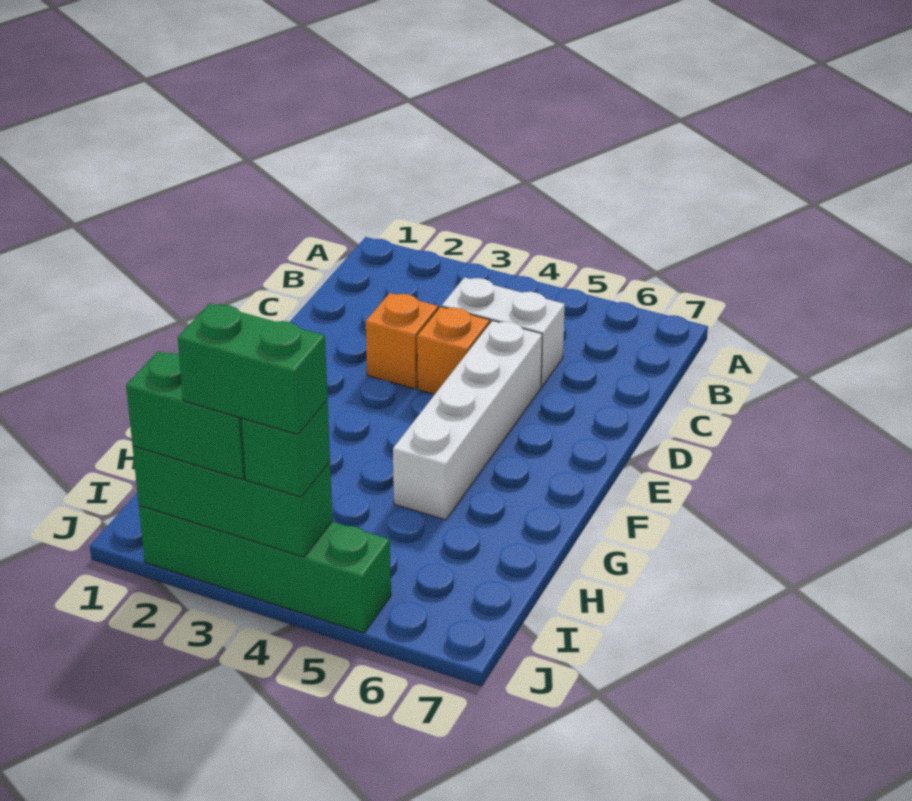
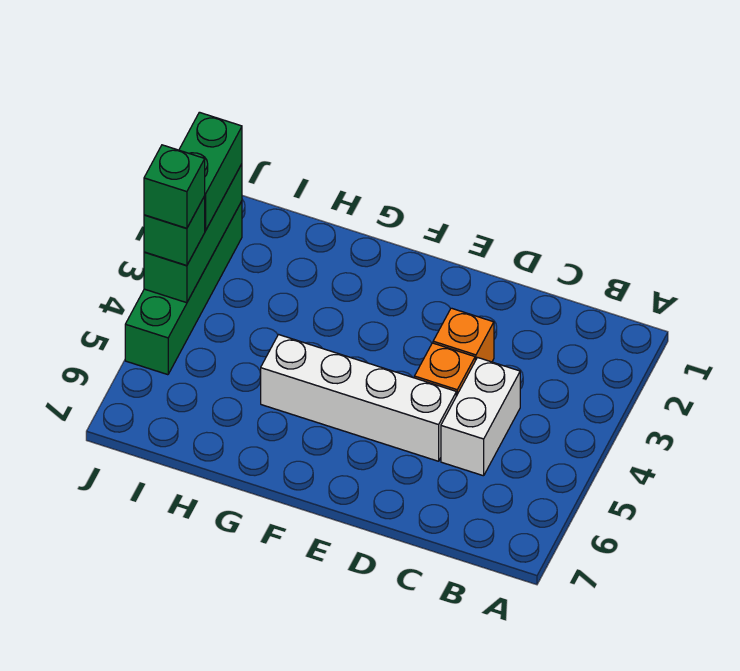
green 1x2 brick [178,303,328,435] -> green 1x1 brick [144,145,205,228]

